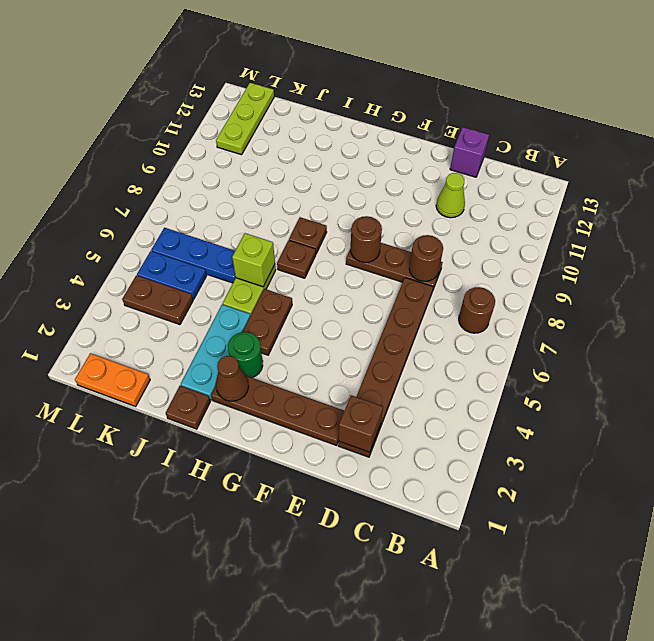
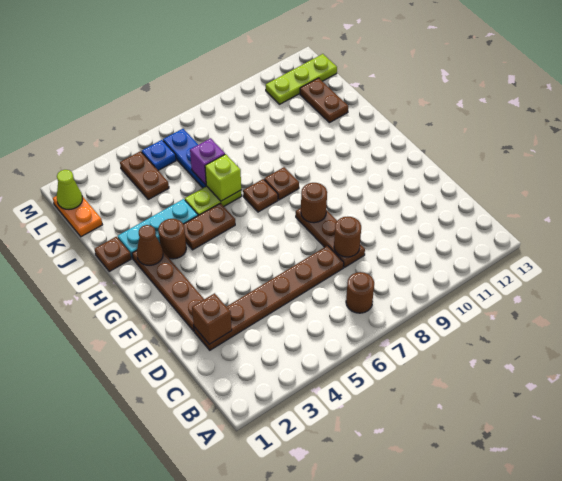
lime 1x1 cone [436,173,465,218] -> lime 1x1 cone moved to [57,170,83,210]
purple 1x1 brick [450,127,489,177] -> purple 1x1 brick moved to [190,138,225,185]
green 1x1 round brick [228,332,263,378] -> brown 1x1 round brick [158,219,186,259]
none -> brown 1x2 plate [300,78,348,123]
blue 1x2 plate [137,251,207,299] -> blue 1x1 plate [142,140,176,170]

